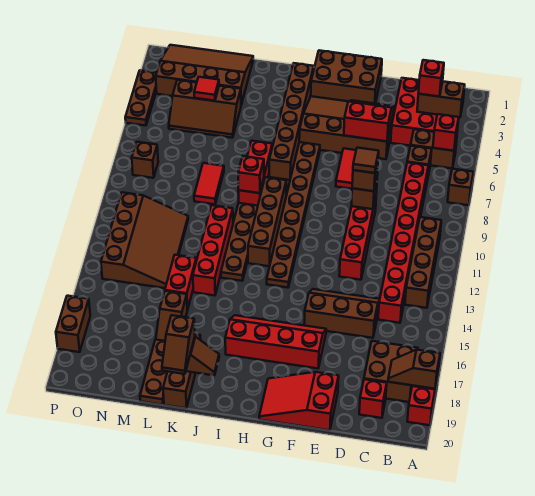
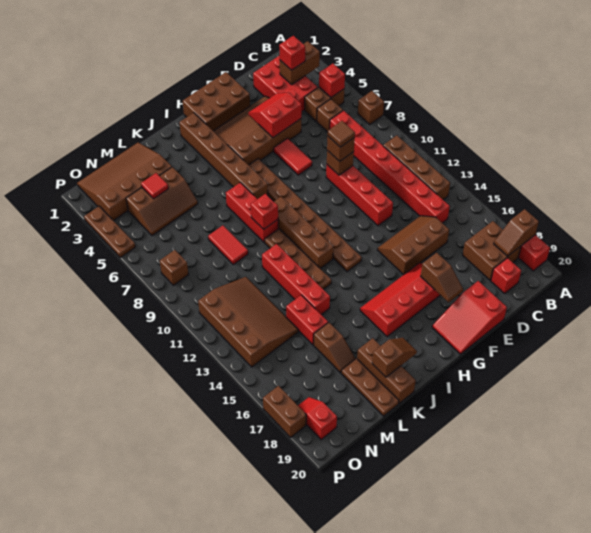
brown 1x2 slope [162,315,195,374] -> brown 1x2 slope moved to [421,253,463,302]
none -> red 1x2 slope [298,397,337,440]

